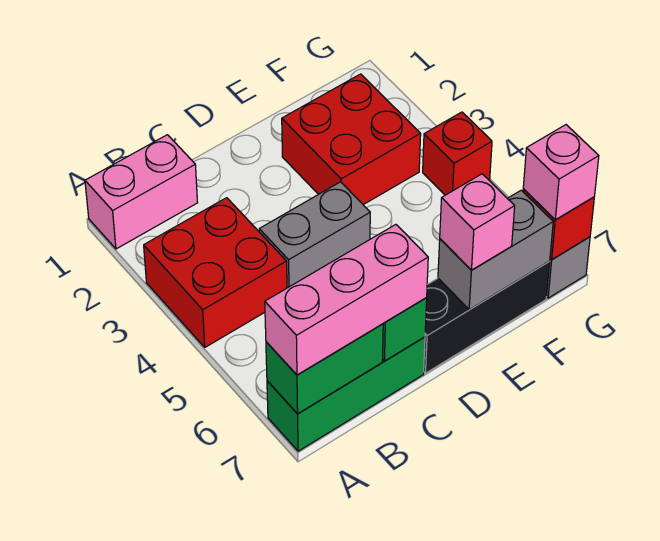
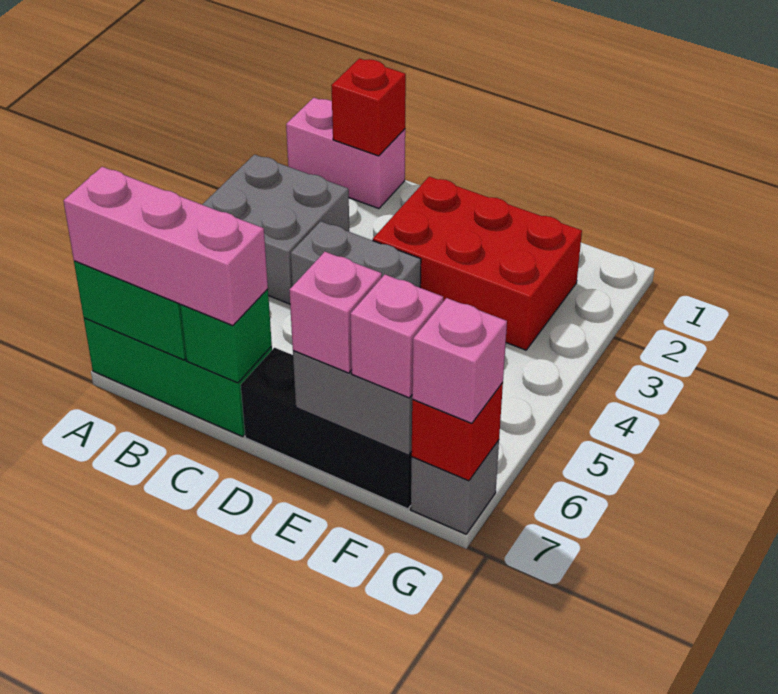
red 2x2 brick [144,198,287,347] -> grey 2x2 brick [202,155,349,304]
red 2x2 brick [282,74,421,205] -> red 2x3 brick [373,176,582,350]
none -> pink 1x1 brick [350,275,443,398]
red 1x1 brick [423,112,492,195] -> red 1x1 brick moved to [331,58,406,156]

